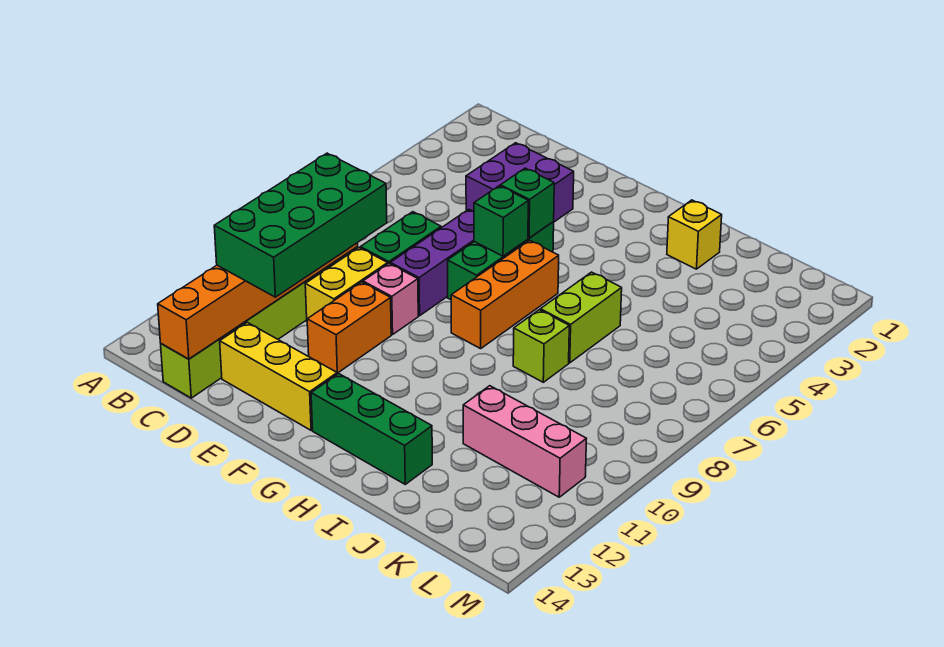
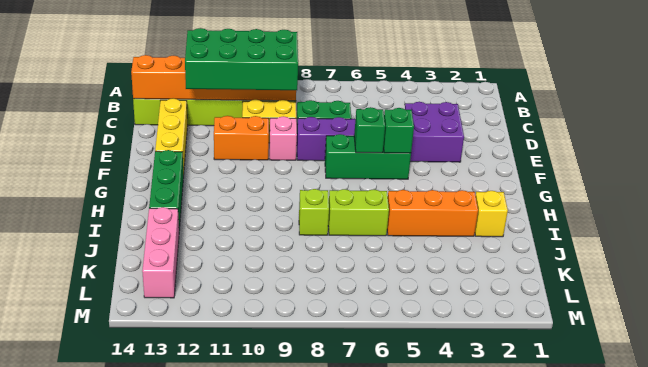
orange 1x3 brick [451,240,559,349] -> orange 1x3 brick moved to [387,190,478,236]
pink 1x3 brick [463,386,586,497] -> pink 1x3 brick moved to [142,207,179,298]

